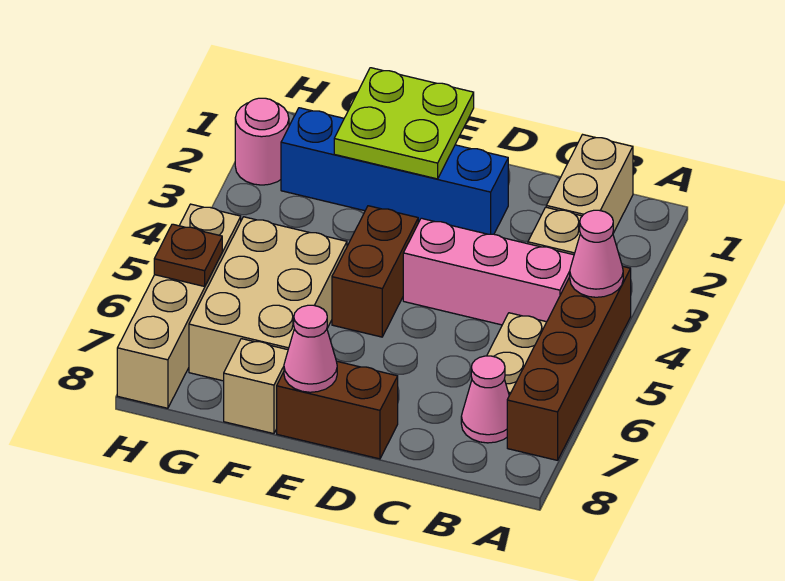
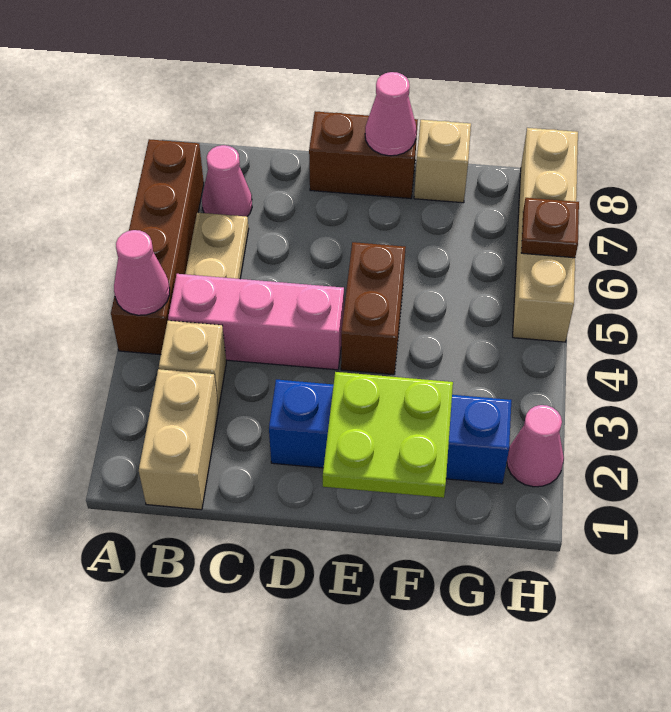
tan 2x3 brick [189,217,347,381] -> none
pink 1x1 round brick [235,98,289,185] -> pink 1x1 cone [507,405,564,487]

